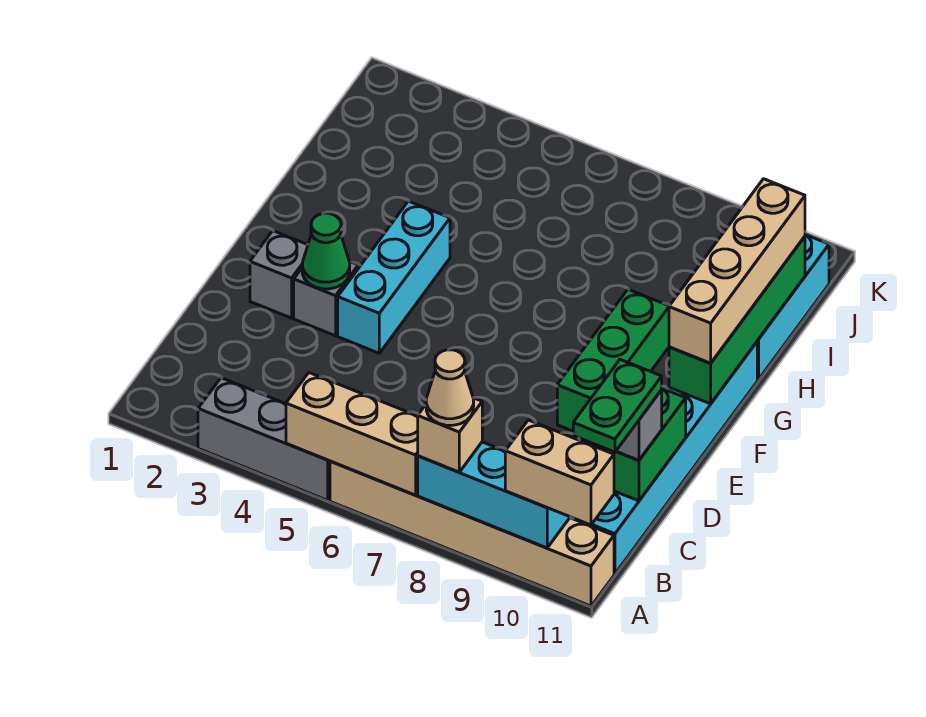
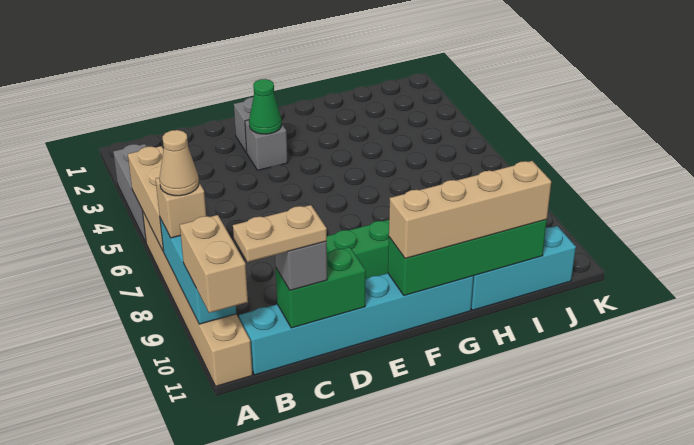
green 1x2 plate [573,360,662,452] -> tan 1x2 plate [233,205,327,262]
cyan 1x3 brick [338,201,450,353] -> none

